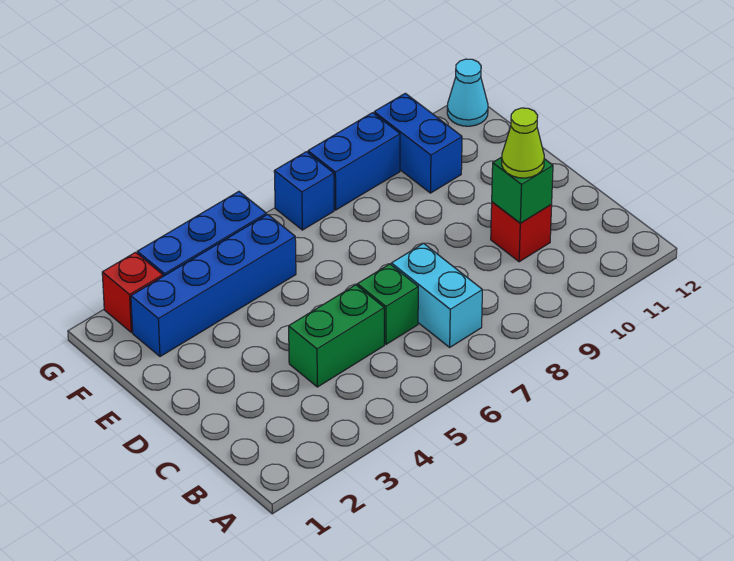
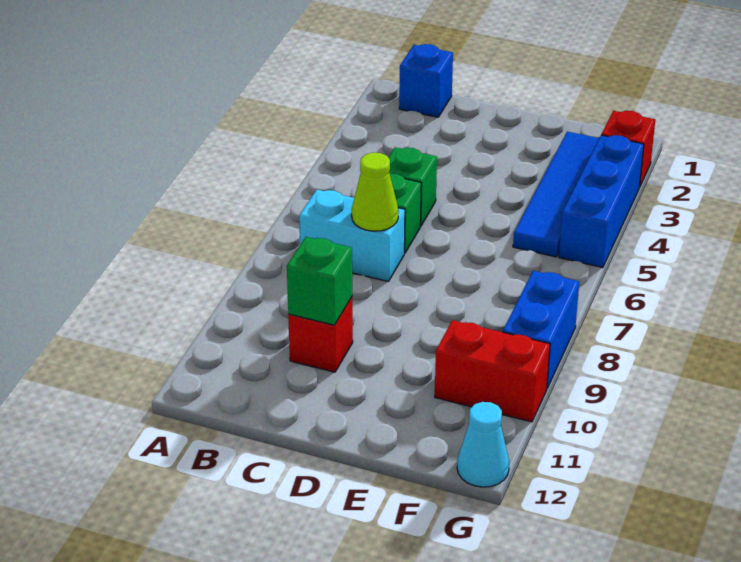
green 1x2 brick [289,285,384,387] -> green 1x1 brick [388,147,437,226]
lime 1x1 cone [502,108,544,178] -> lime 1x1 cone moved to [352,153,398,231]
blue 1x4 brick [131,214,296,357] -> blue 1x4 tile [513,132,599,257]
blue 1x2 brick [374,93,462,193] -> red 1x2 brick [435,320,550,422]
blue 1x1 brick [274,152,334,230] -> blue 1x1 brick moved to [399,44,453,117]

